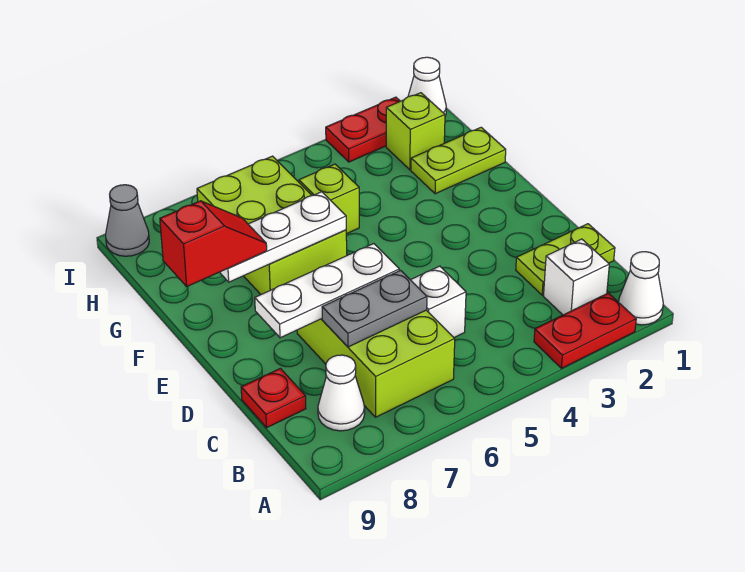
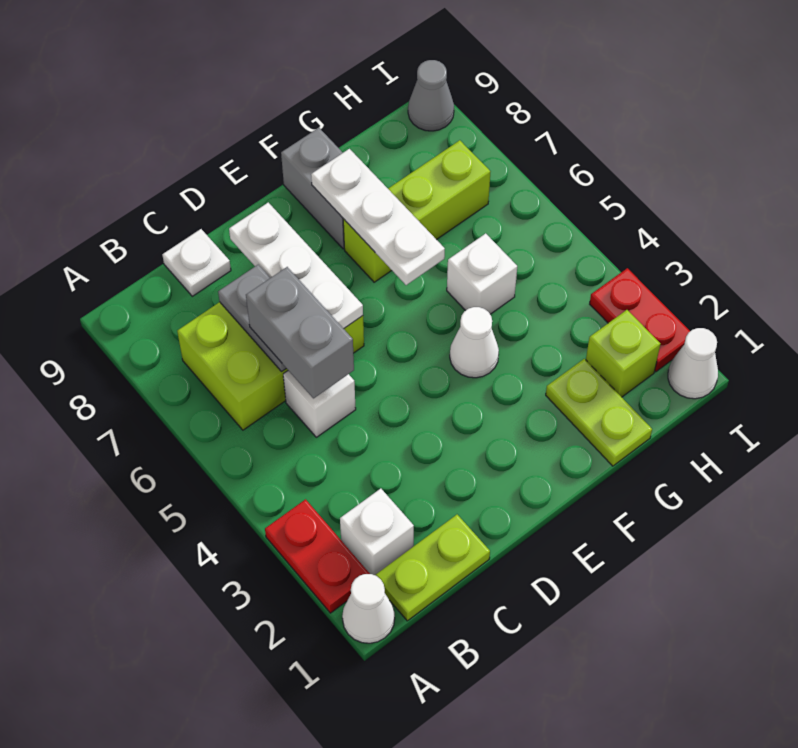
white 1x1 cone [318,355,365,431] -> white 1x1 cone moved to [450,307,499,378]
lime 1x2 plate [516,224,615,295] -> lime 1x2 plate turned to [375,515,490,621]
none -> grey 1x2 brick [246,267,354,398]
red 1x1 plate [241,368,306,428] -> white 1x1 plate [162,229,231,296]
lime 2x3 brick [197,156,347,294] -> lime 1x3 brick [343,140,491,282]
none -> grey 1x2 brick [281,128,344,249]
red 1x2 slope [160,201,267,287] -> none
lime 1x1 brick [299,164,359,234] -> white 1x1 brick [447,233,517,314]

